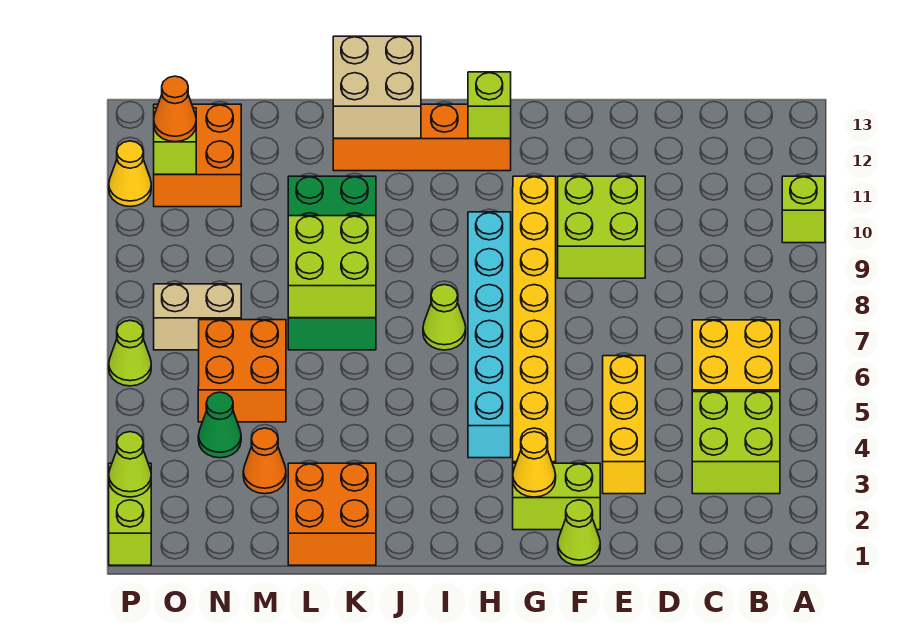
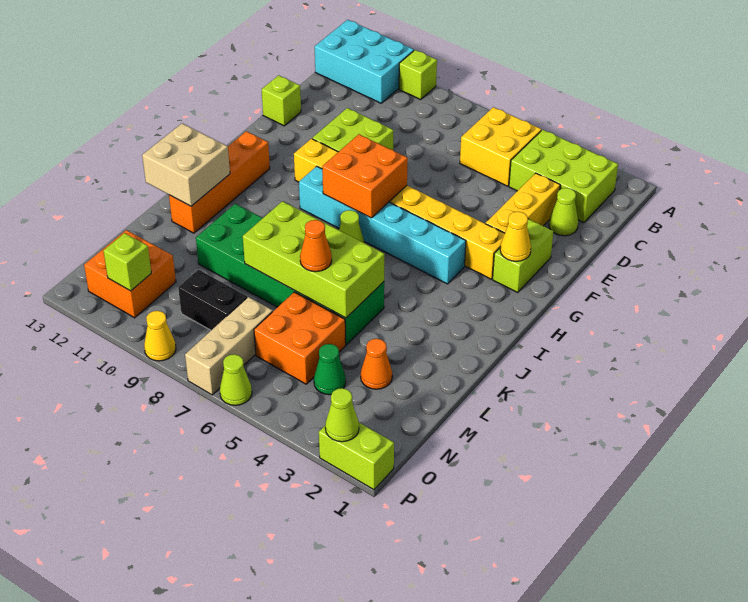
none -> cyan 2x3 brick [315,20,414,103]
lime 2x2 brick [692,392,780,494] -> lime 2x3 brick [509,130,618,222]
yellow 1x3 brick [603,356,645,494] -> yellow 1x3 brick turned to [486,173,560,233]
lime 1x1 cone [558,500,600,565] -> lime 1x1 cone moved to [549,188,578,236]
lime 1x1 brick [468,72,511,138] -> lime 1x1 brick moved to [262,75,301,126]
orange 2x2 brick [288,463,376,565] -> orange 2x2 brick moved to [322,134,408,218]
green 2x4 brick [288,176,376,350] -> green 2x6 brick [196,204,384,345]
lime 2x2 brick [288,216,376,318] -> lime 2x4 brick [243,201,384,318]
tan 1x2 brick [154,284,241,350] -> tan 1x3 brick [185,297,273,395]
none -> black 1x2 brick [178,270,247,330]
orange 1x1 cone [154,76,196,142] -> orange 1x1 cone moved to [300,220,332,272]
yellow 1x1 cone [109,141,151,207] -> yellow 1x1 cone moved to [144,311,176,361]

